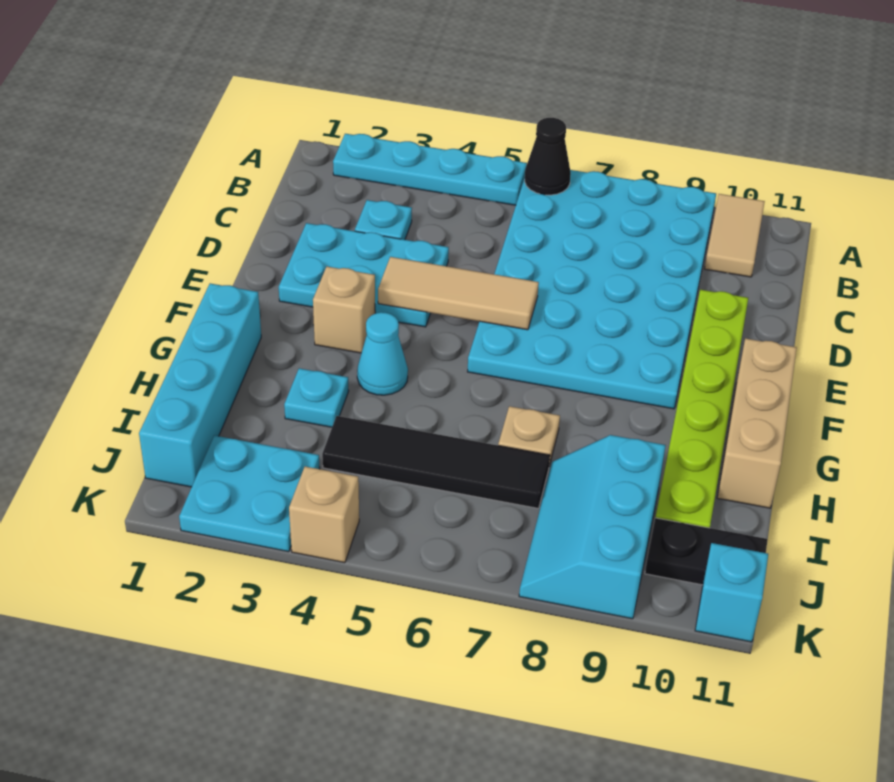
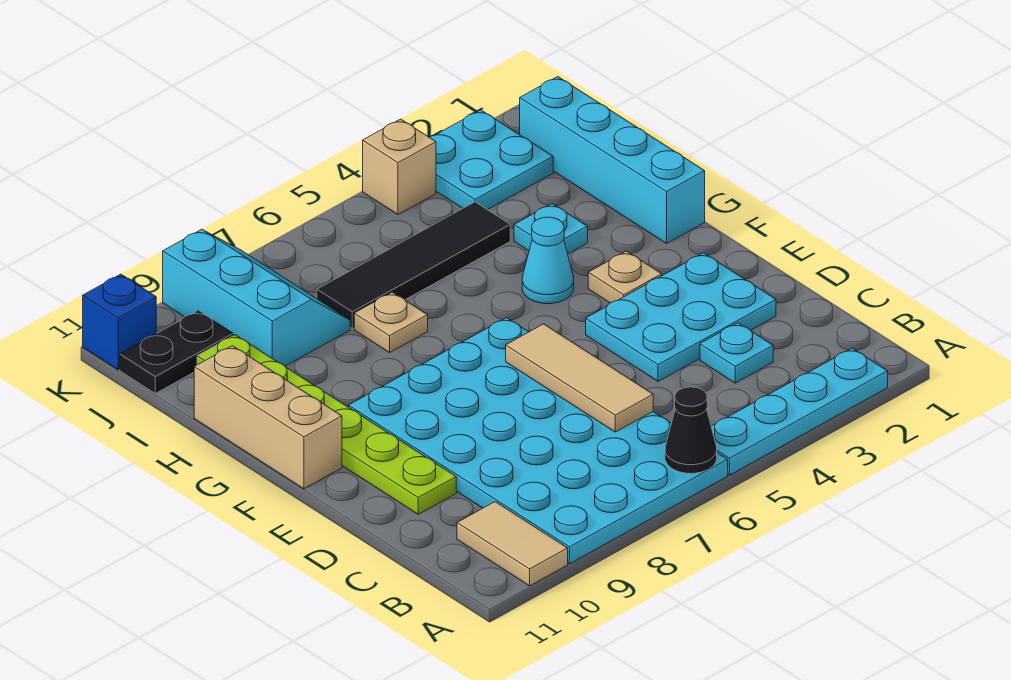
tan 1x3 tile [378,257,539,330] -> tan 1x3 tile turned to [506,324,653,432]
tan 1x1 brick [313,267,375,353] -> tan 1x1 plate [588,251,662,303]
cyan 1x1 brick [695,543,768,642] -> blue 1x1 brick [83,274,156,370]

